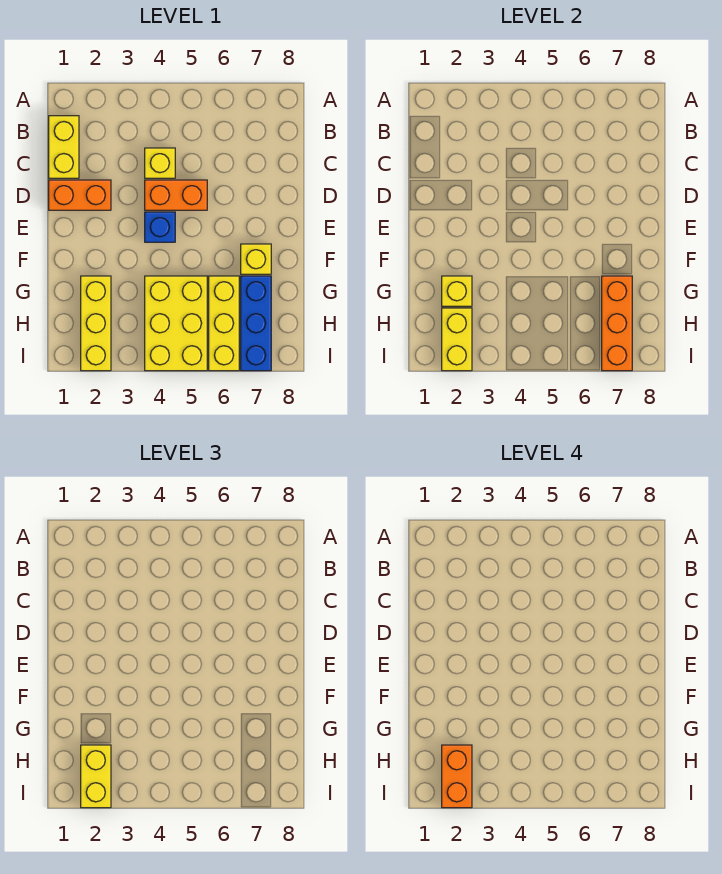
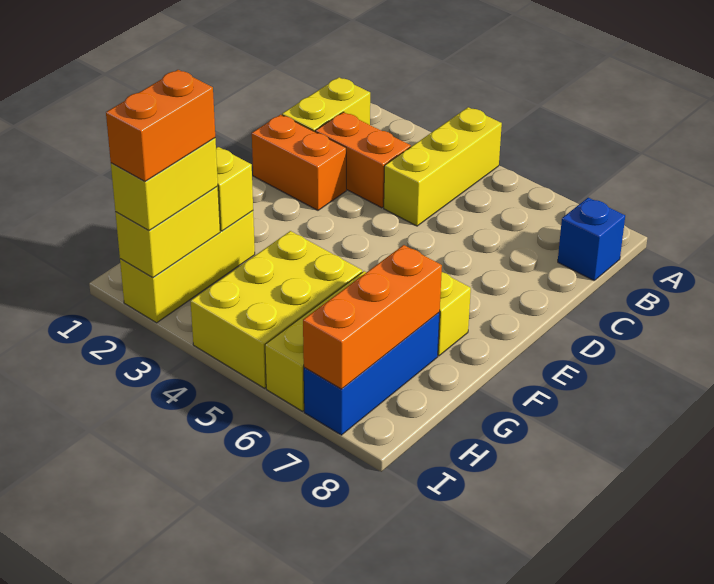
yellow 1x1 brick [145,148,175,178] -> yellow 1x3 brick [384,107,502,226]
orange 1x2 brick [145,180,207,210] -> orange 1x2 brick moved to [315,112,411,208]
blue 1x1 brick [145,212,175,242] -> blue 1x1 brick moved to [558,198,625,280]

